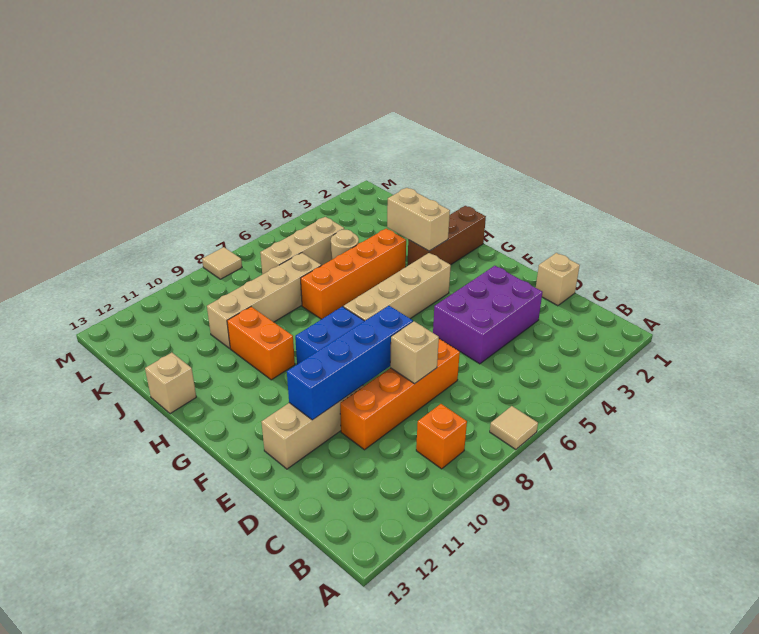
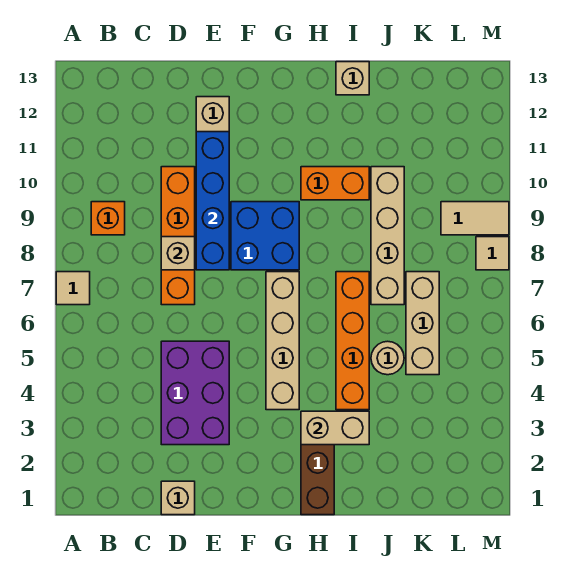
none -> tan 1x2 tile [441,202,509,235]

